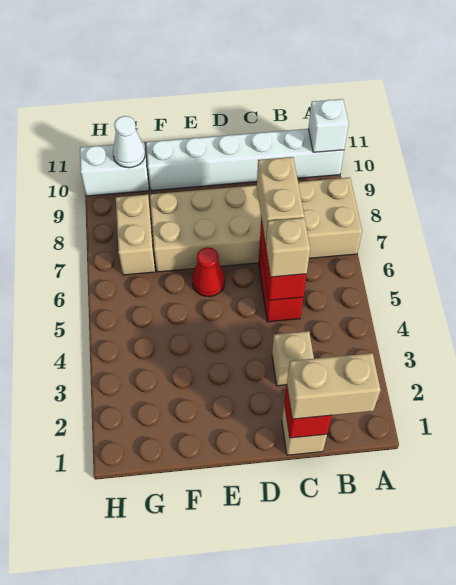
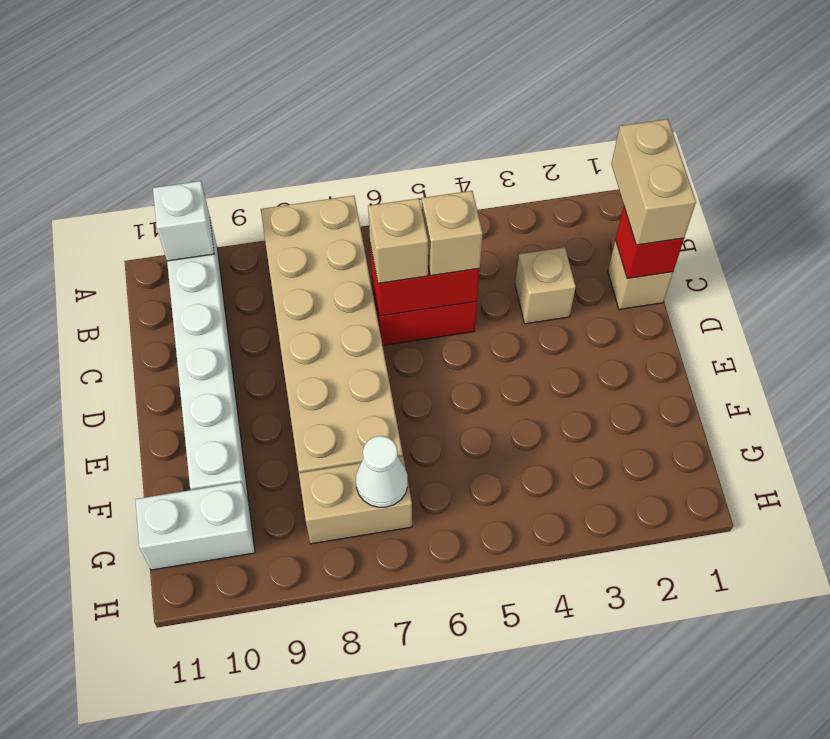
tan 1x2 brick [257,157,304,244] -> tan 1x1 brick [368,198,428,283]
red 1x1 cone [192,247,225,297] -> none
white 1x2 brick [80,142,149,196] -> white 1x2 brick turned to [135,482,255,570]
white 1x1 cone [113,116,145,168] -> white 1x1 cone moved to [356,436,408,507]

